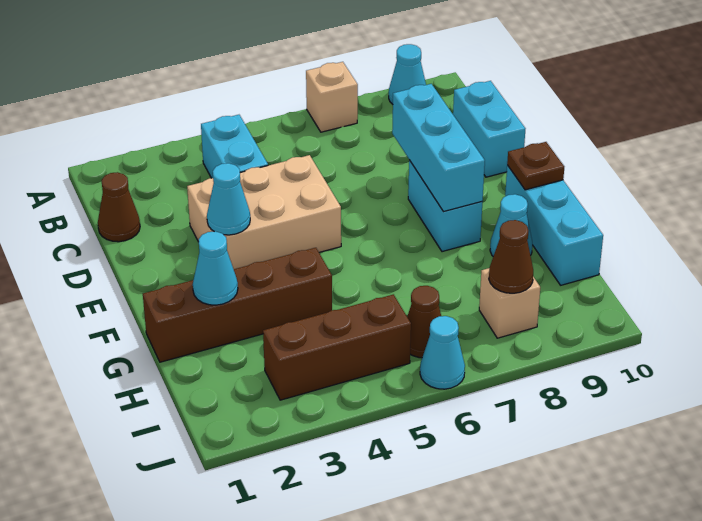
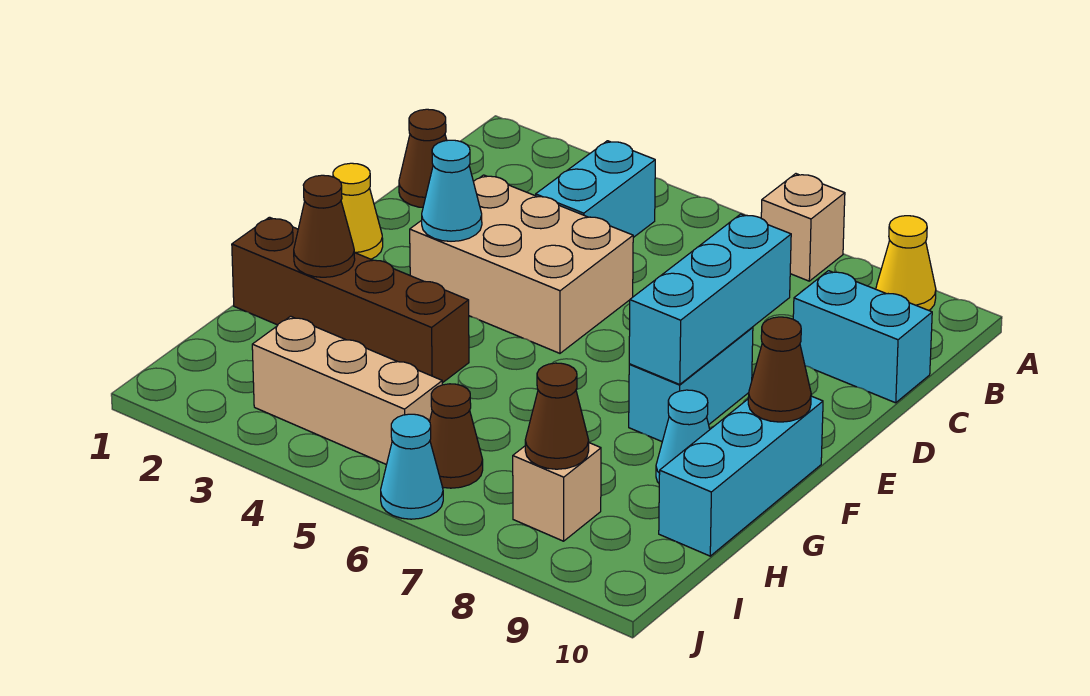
cyan 1x1 cone [389,44,426,104] -> yellow 1x1 cone [876,216,936,310]
cyan 1x2 brick [453,81,525,177] -> cyan 1x2 brick turned to [793,271,932,403]
none -> yellow 1x1 cone [333,163,383,259]
brown 1x1 plate [507,142,564,190] -> brown 1x1 cone [748,317,811,422]
cyan 1x1 cone [193,231,238,305] -> brown 1x1 cone [294,175,355,277]
brown 1x3 brick [263,294,411,400] -> tan 1x3 brick [252,316,442,465]

